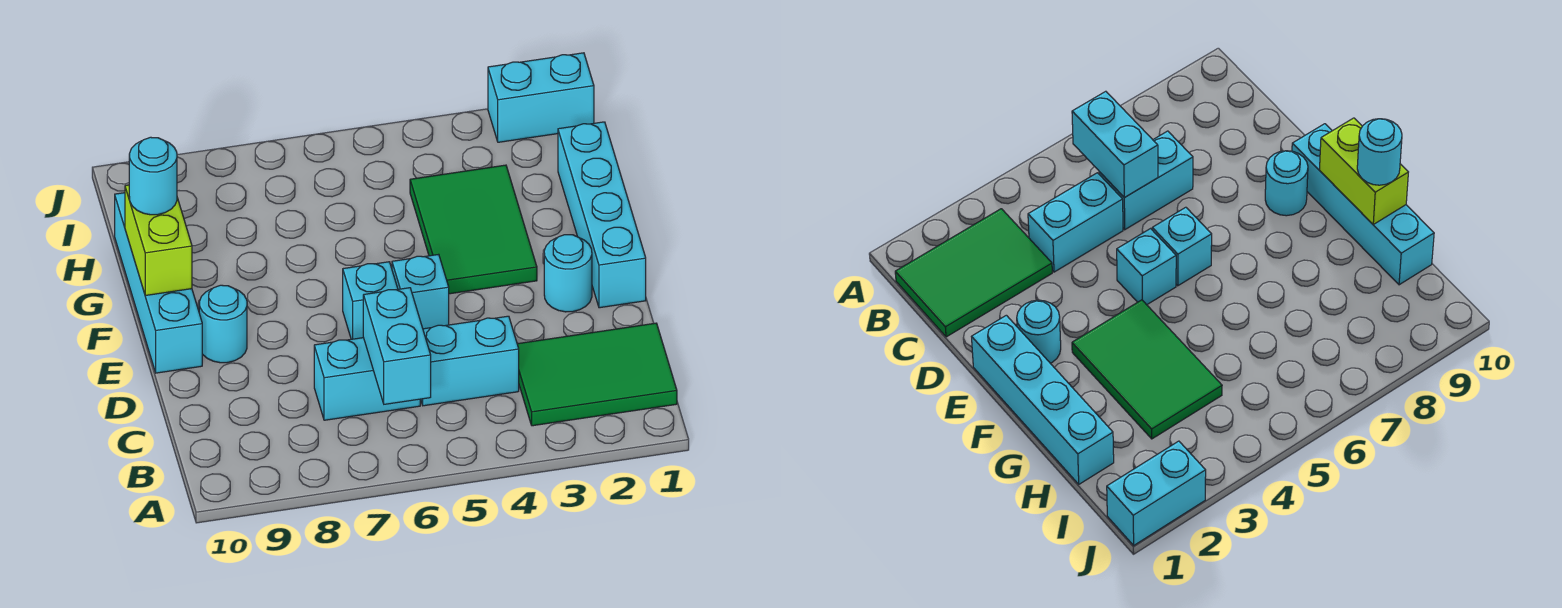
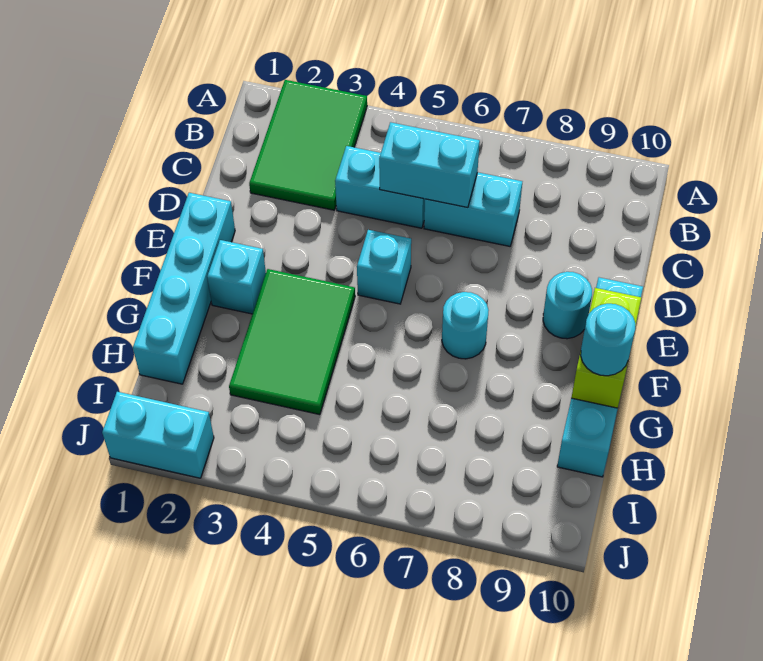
green 2x3 tile [517,323,677,426] -> green 2x3 tile turned to [249,80,367,210]
cyan 1x2 brick [363,288,431,404] -> cyan 1x2 brick turned to [379,122,480,208]
cyan 1x1 round brick [544,235,592,312] -> cyan 1x1 round brick moved to [442,292,489,359]
cyan 1x1 brick [343,262,398,339] -> cyan 1x1 brick moved to [207,240,266,314]

